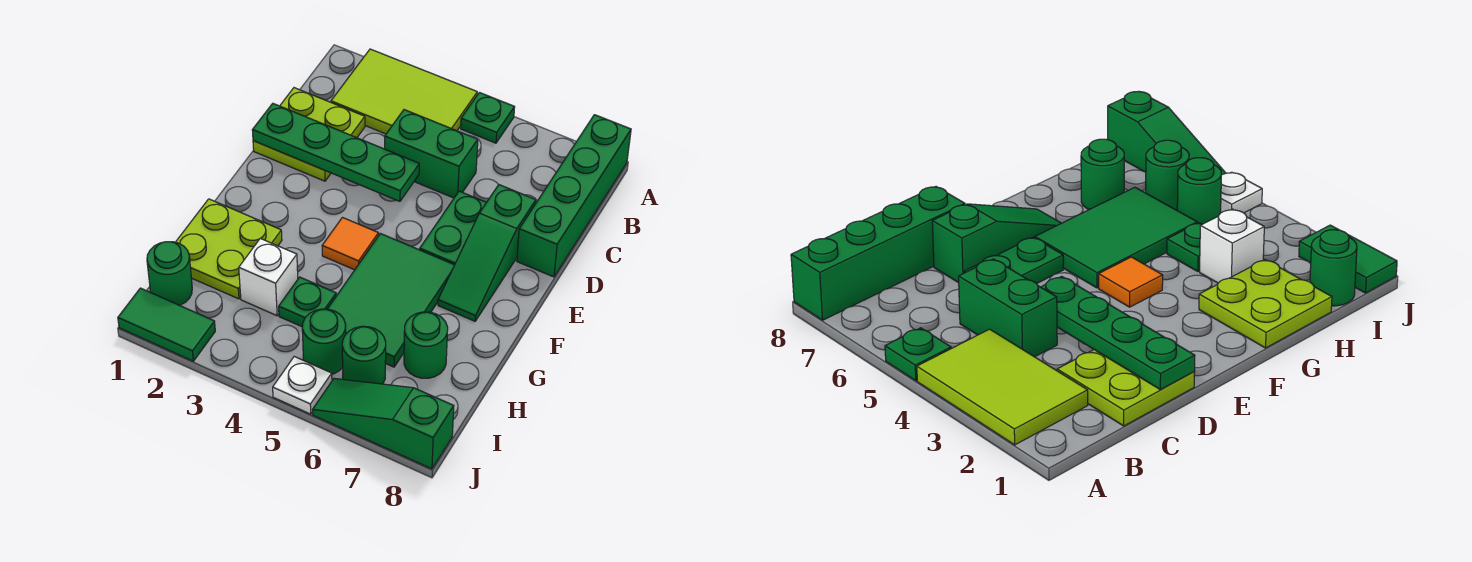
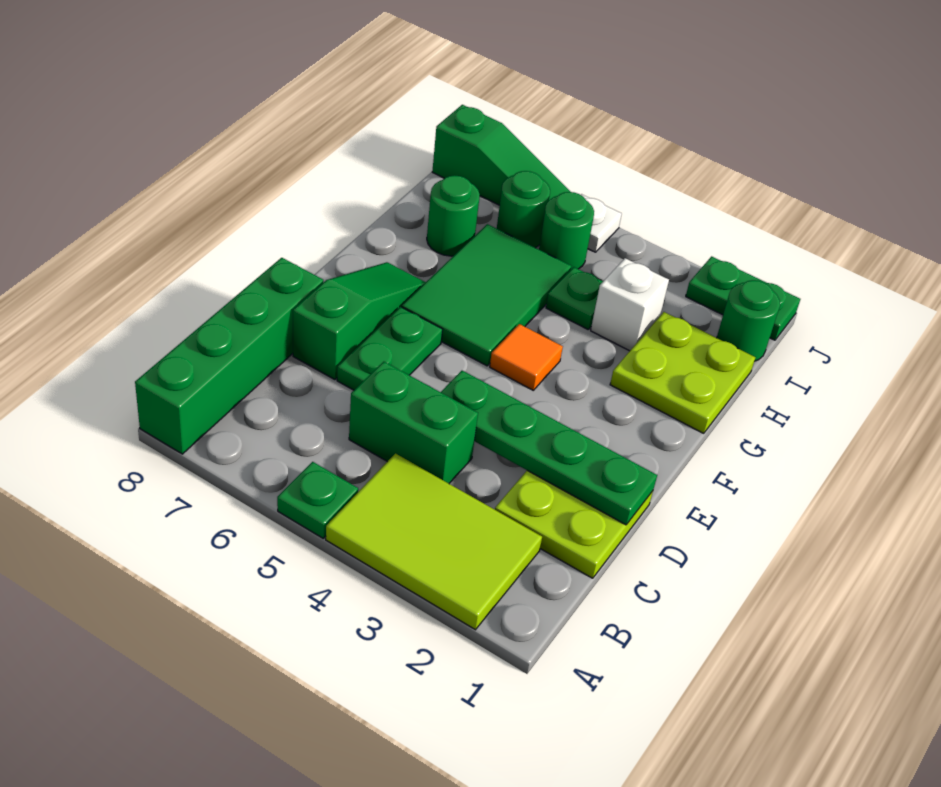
green 1x2 tile [118,288,215,361] -> green 1x2 plate [686,256,800,340]

